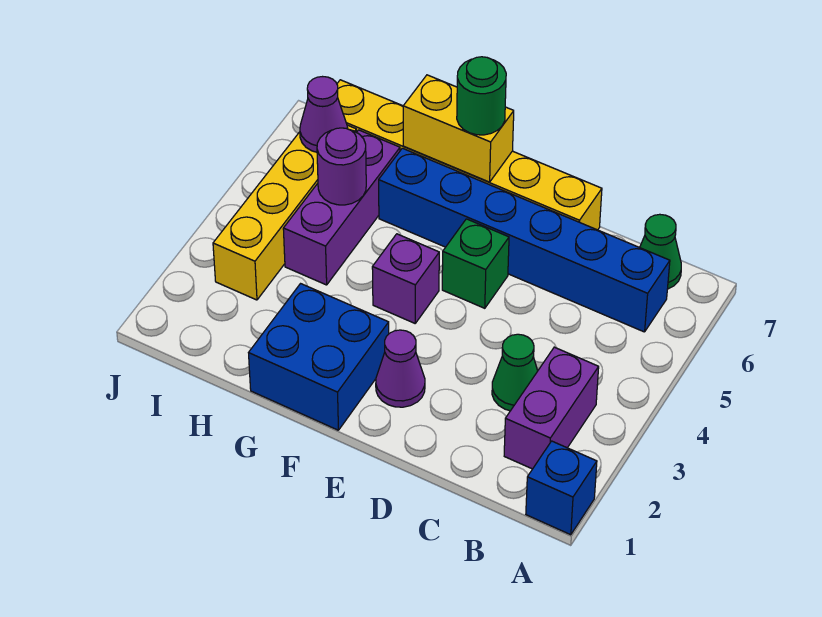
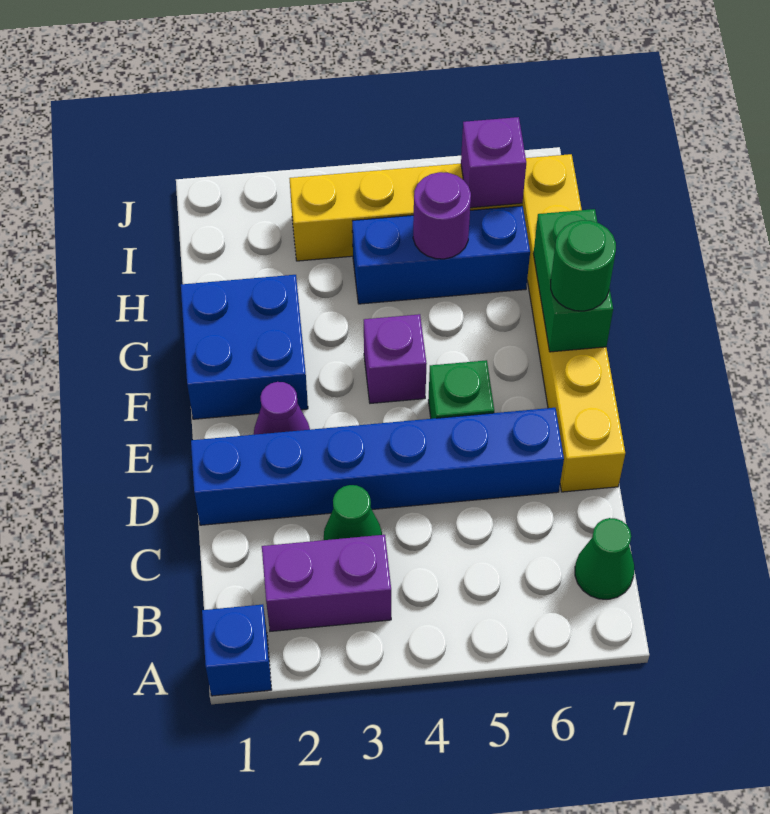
blue 1x6 brick [379,148,670,332] -> blue 1x6 brick turned to [191,408,564,525]
yellow 1x2 brick [403,75,514,182] -> green 1x2 brick [533,209,613,352]
purple 1x3 brick [283,130,400,285] -> blue 1x3 brick [352,206,530,304]
purple 1x1 cone [300,77,348,152] -> purple 1x1 brick [461,117,526,208]

